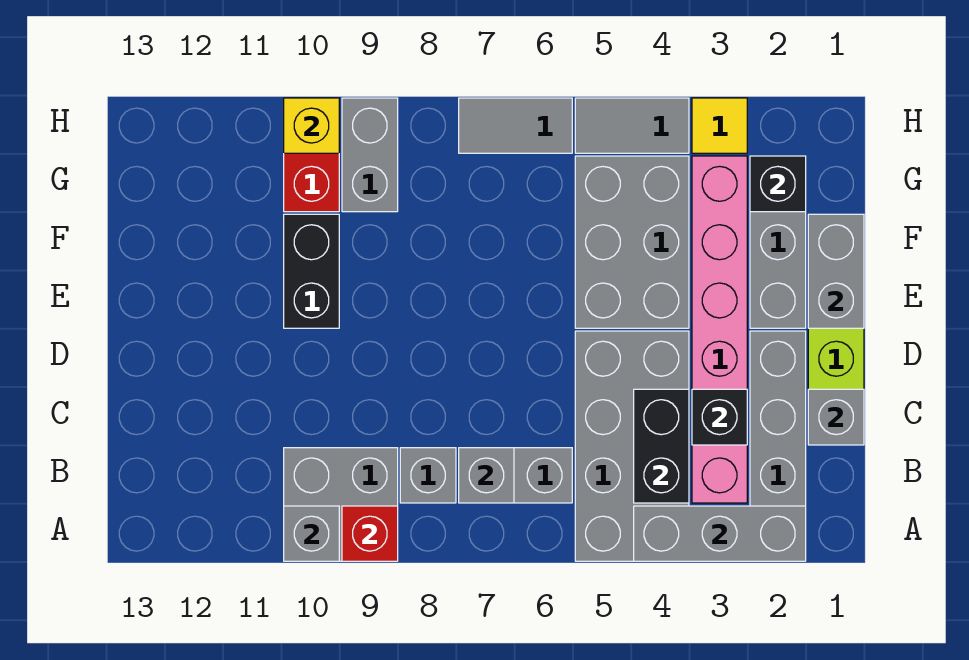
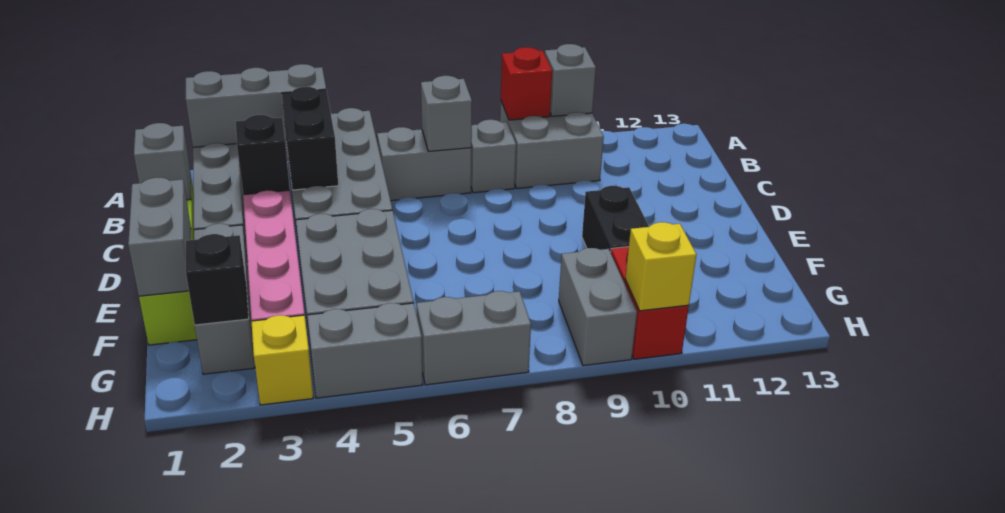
yellow 1x1 tile [692,98,747,153] -> yellow 1x1 brick [251,315,313,405]
grey 1x2 tile [575,98,689,153] -> grey 1x2 brick [307,303,423,398]
grey 1x2 tile [459,98,572,153] -> grey 1x2 brick [417,291,531,385]

